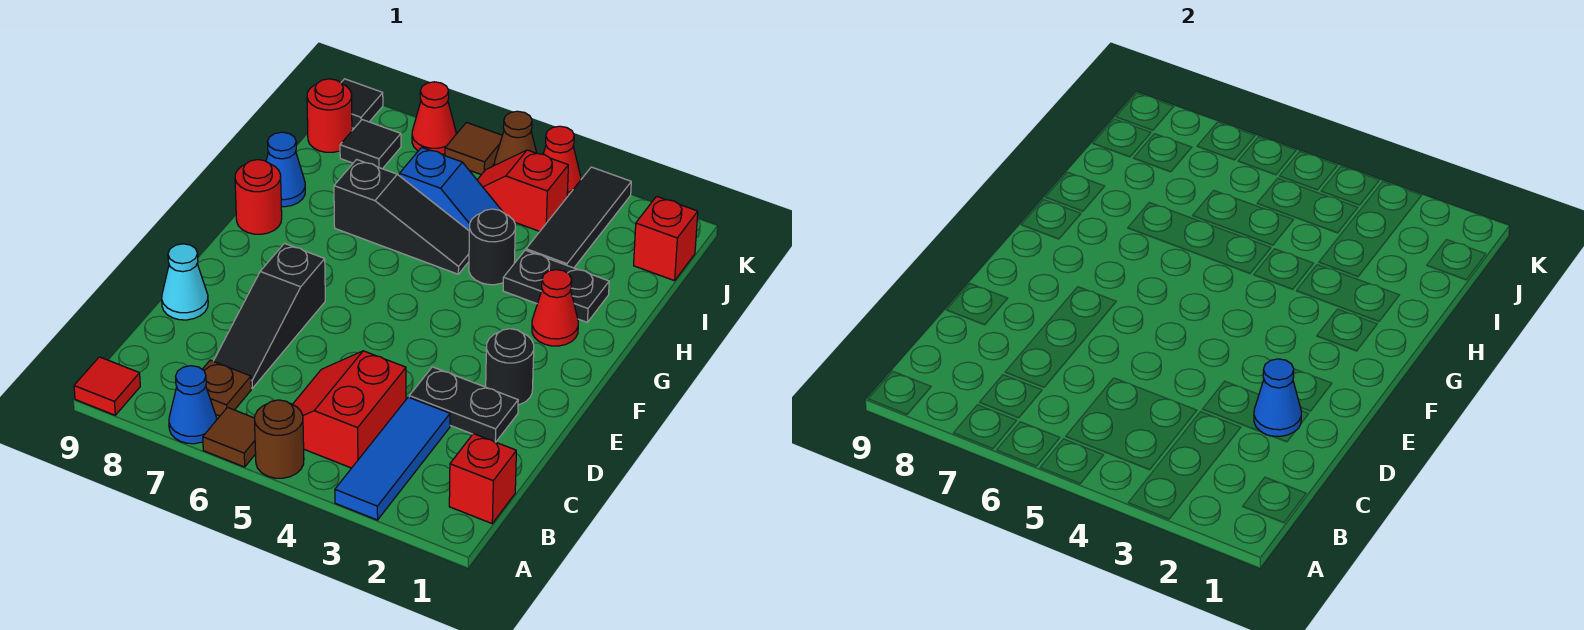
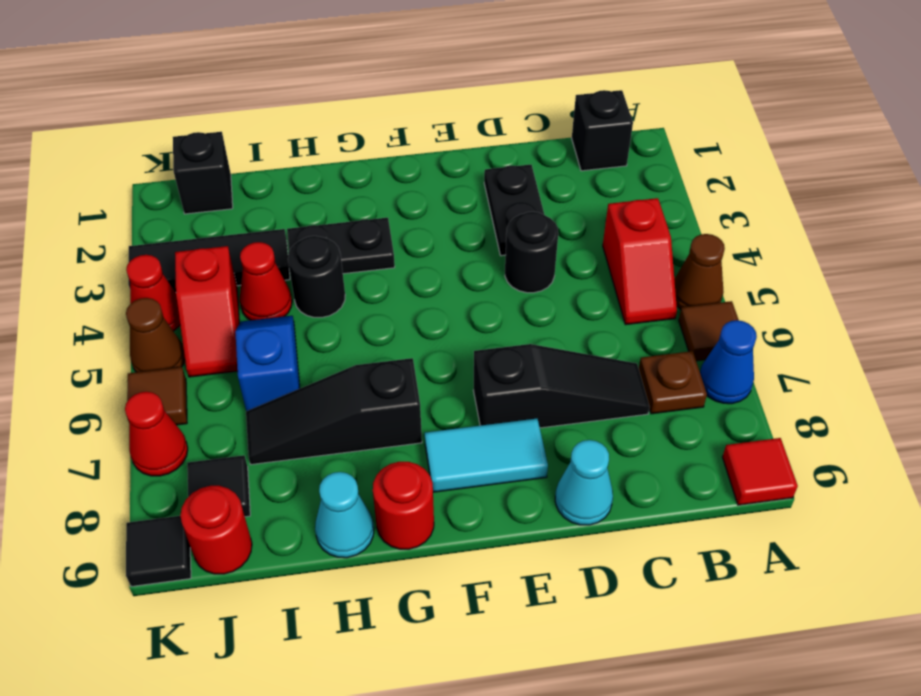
blue 1x3 tile [335,397,450,520] -> none
brown 1x1 round brick [255,400,304,478] -> brown 1x1 cone [674,234,725,310]
red 1x1 brick [449,434,516,523] -> black 1x1 brick [572,90,633,171]
red 2x2 slope [293,351,406,468] -> red 1x2 slope [603,198,677,325]
blue 1x1 cone [1254,359,1301,436] -> none
black 1x1 round brick [486,329,534,405] -> black 1x1 round brick moved to [505,212,558,293]
none -> cyan 1x2 tile [425,419,548,492]
red 1x1 cone [532,270,578,346] -> red 1x1 cone moved to [240,242,292,320]
black 1x2 plate [503,250,609,322] -> black 1x2 plate turned to [287,218,395,274]
black 1x3 slope [334,160,469,274] -> black 1x3 slope turned to [246,358,422,464]
blue 1x1 cone [266,132,305,207] -> cyan 1x1 cone [315,472,374,558]
red 1x1 brick [634,196,698,281] -> black 1x1 brick [173,132,233,214]

